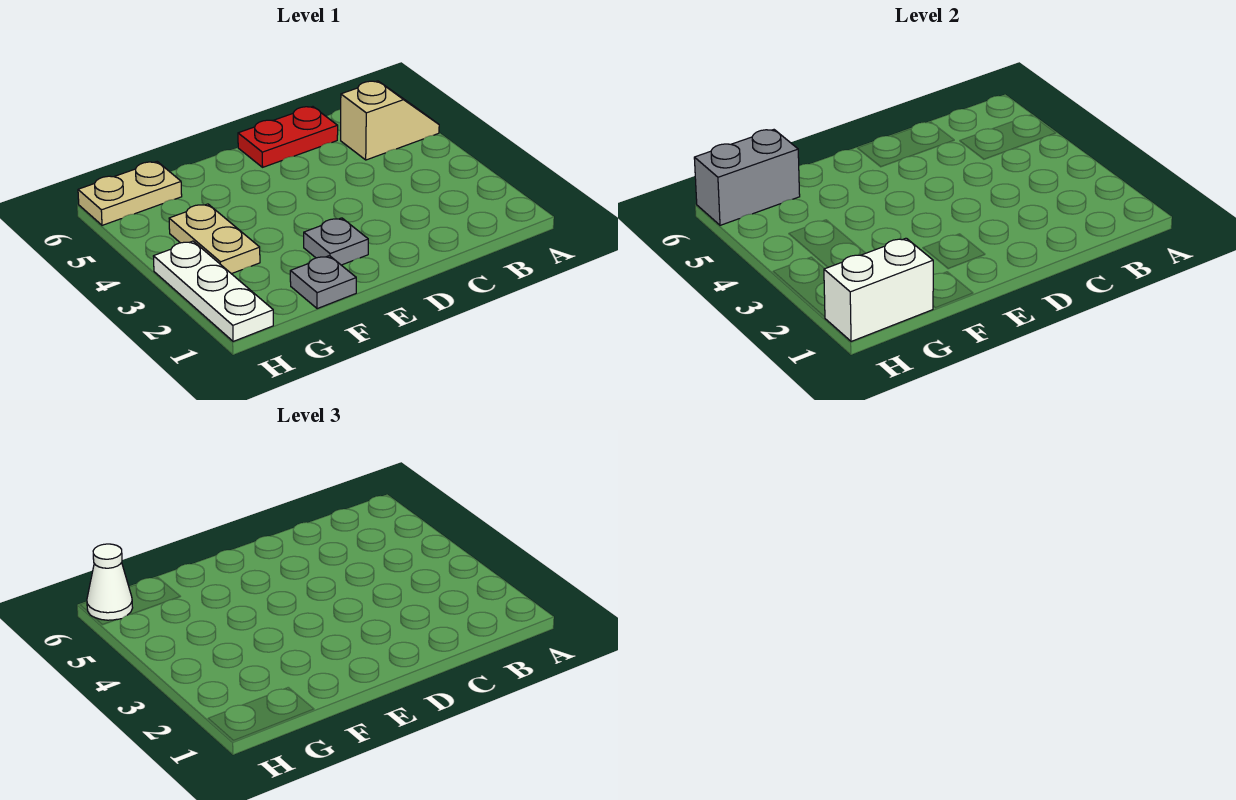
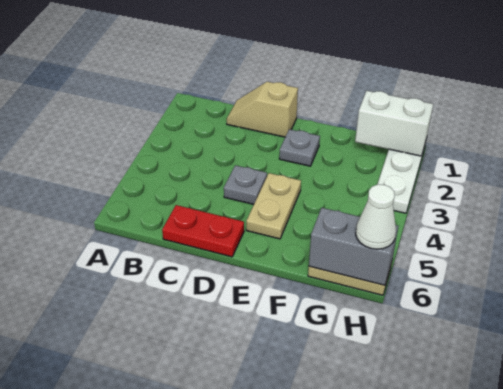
tan 1x2 slope [341,81,439,160] -> tan 1x2 slope moved to [226,82,298,137]
grey 1x1 plate [290,256,356,309] -> grey 1x1 plate moved to [224,165,267,204]
tan 1x2 plate [169,204,260,274] -> tan 1x2 plate moved to [246,173,301,239]

